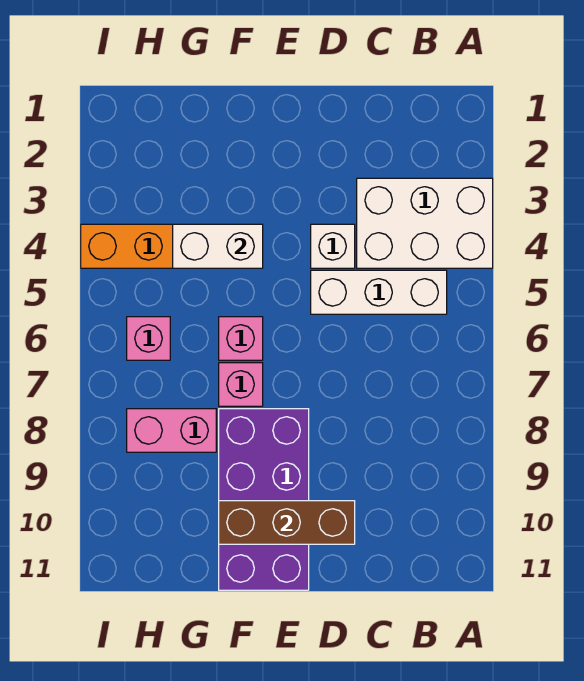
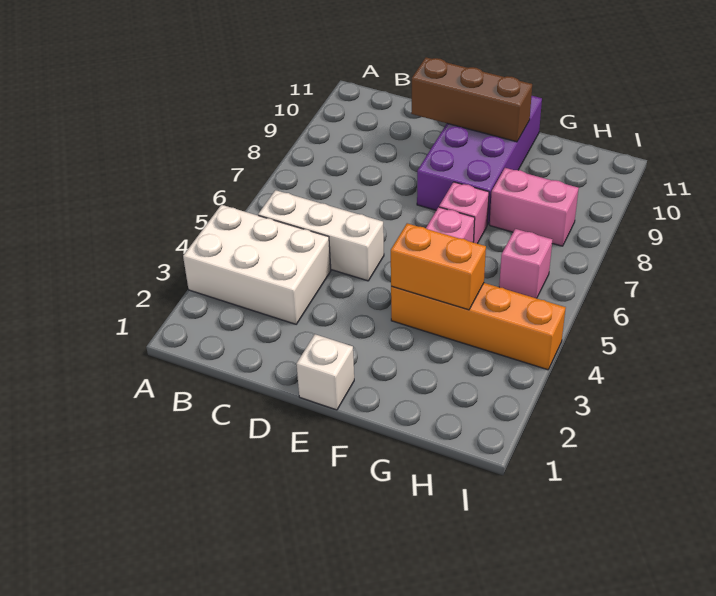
white 1x1 brick [311,224,355,268] -> white 1x1 brick moved to [296,334,354,410]
white 1x2 brick [173,224,263,268] -> orange 1x2 brick [391,223,486,310]

